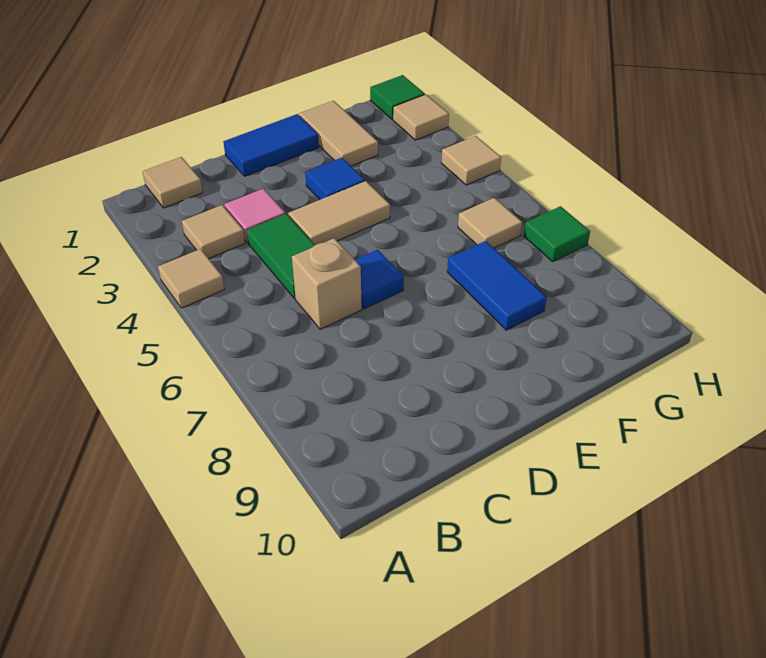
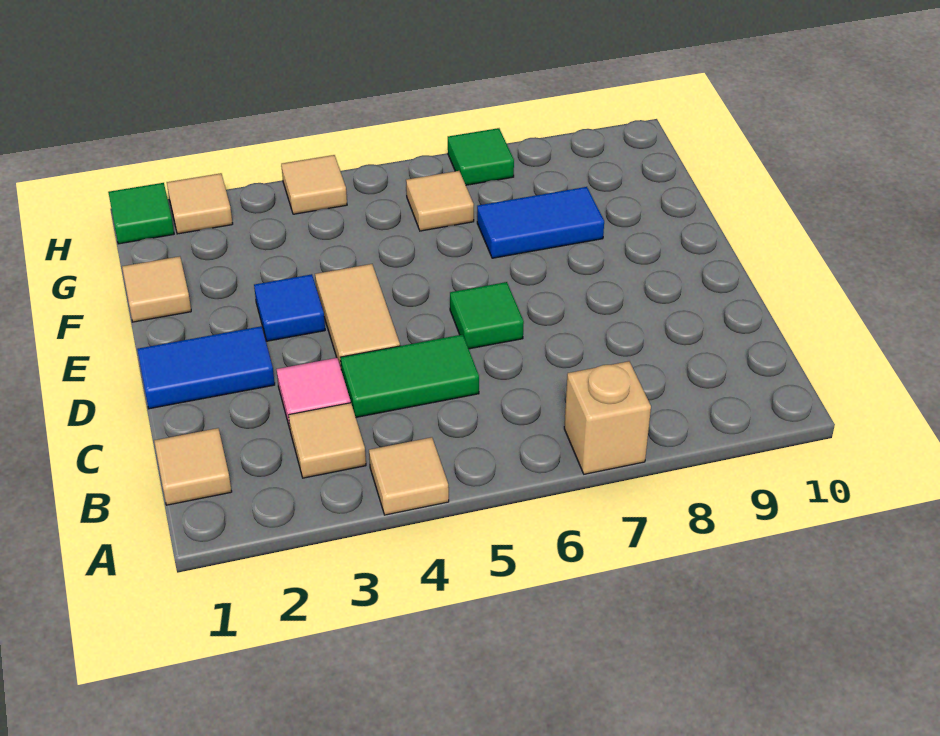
tan 1x1 brick [292,238,362,329] -> tan 1x1 brick moved to [564,361,651,474]
blue 1x2 tile [223,114,319,176] -> blue 1x2 tile turned to [137,326,275,409]
blue 1x1 tile [355,250,404,309] -> green 1x1 tile [450,282,524,349]
tan 1x2 tile [299,101,378,166] -> tan 1x1 tile [122,256,191,322]

